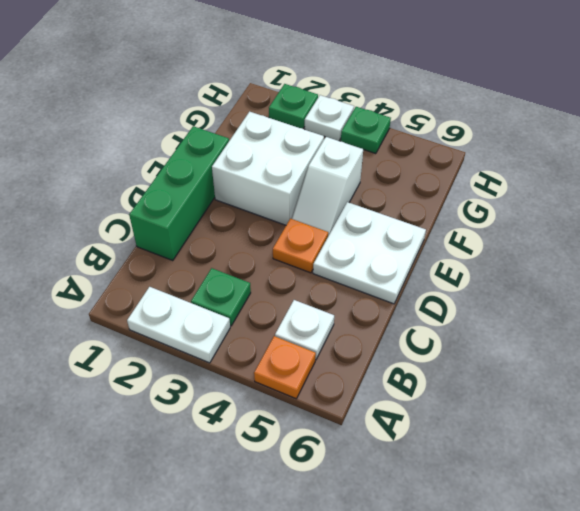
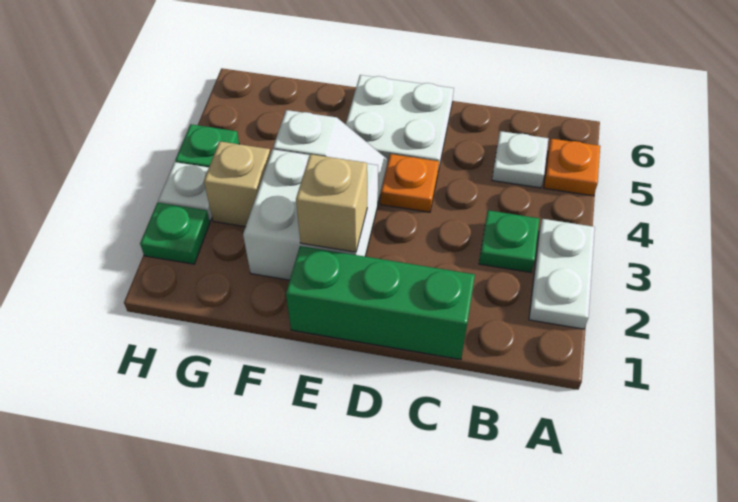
none -> tan 1x1 brick [296,154,367,252]
none -> tan 1x1 brick [204,141,271,227]

